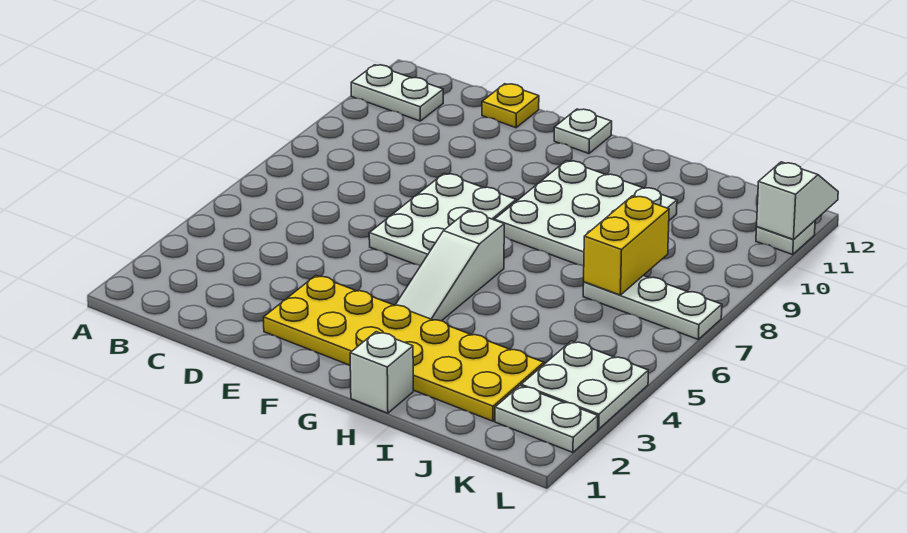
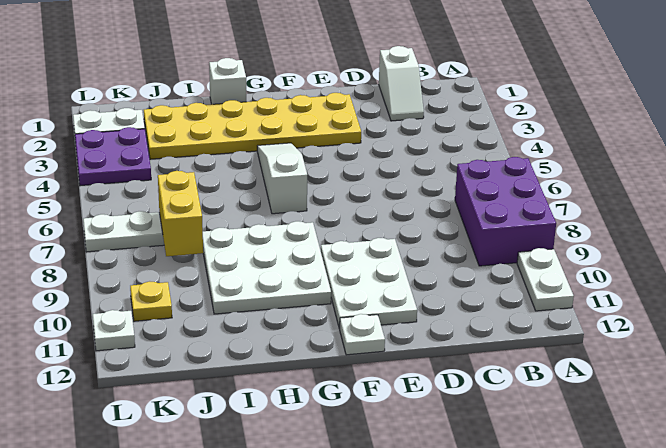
none -> purple 2x3 brick [455,157,556,266]
white 1x2 plate [351,65,443,121] -> white 1x2 plate turned to [517,248,574,311]
yellow 1x1 plate [482,84,539,128] -> yellow 1x1 plate moved to [130,281,172,321]
white 2x3 plate [369,173,516,266] -> white 2x3 plate moved to [321,238,417,329]
white 2x2 plate [521,341,649,429] -> purple 2x2 plate [75,127,151,186]
white 1x2 slope [757,162,838,240] -> white 1x2 slope moved to [379,46,424,121]

